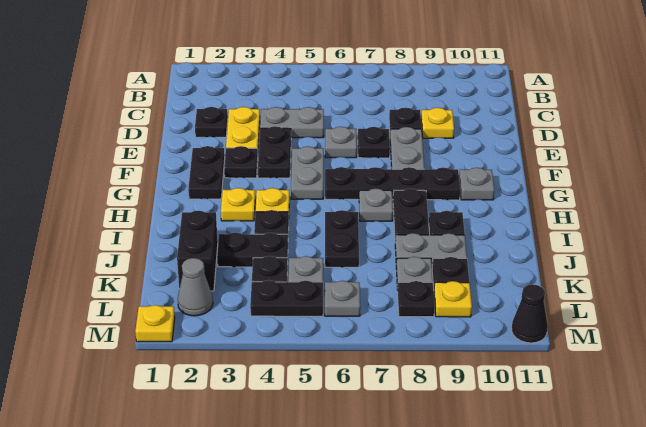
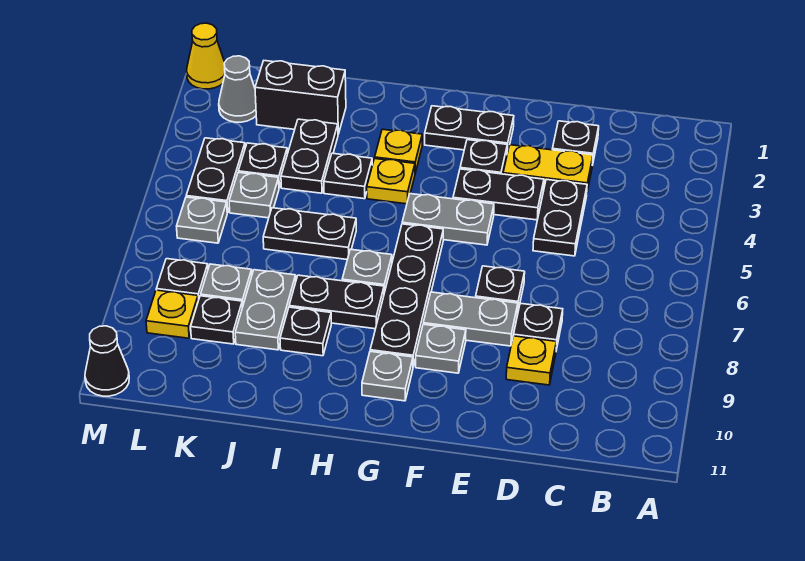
grey 1x2 plate [260,107,324,138] -> black 1x2 plate [533,179,587,256]
grey 1x1 plate [325,127,357,158] -> grey 1x1 plate moved to [416,324,466,373]
yellow 1x1 plate [135,305,175,342] -> yellow 1x1 cone [187,23,225,89]

